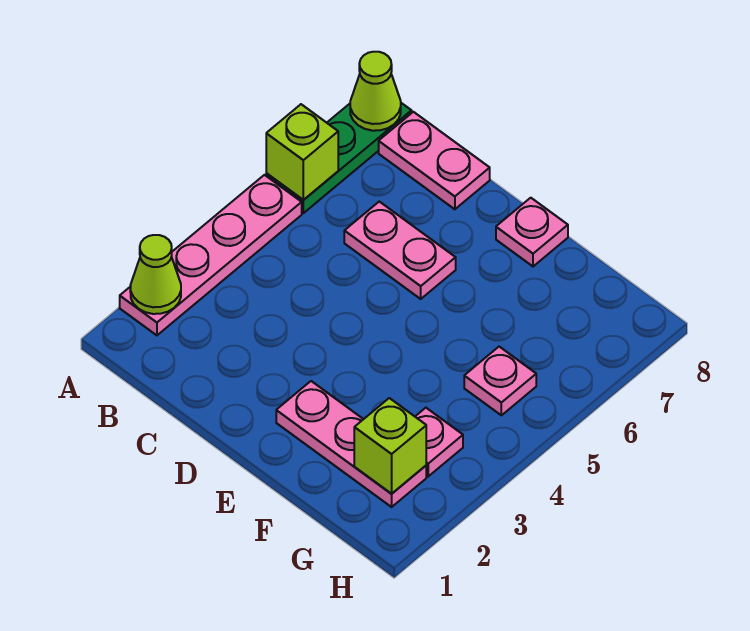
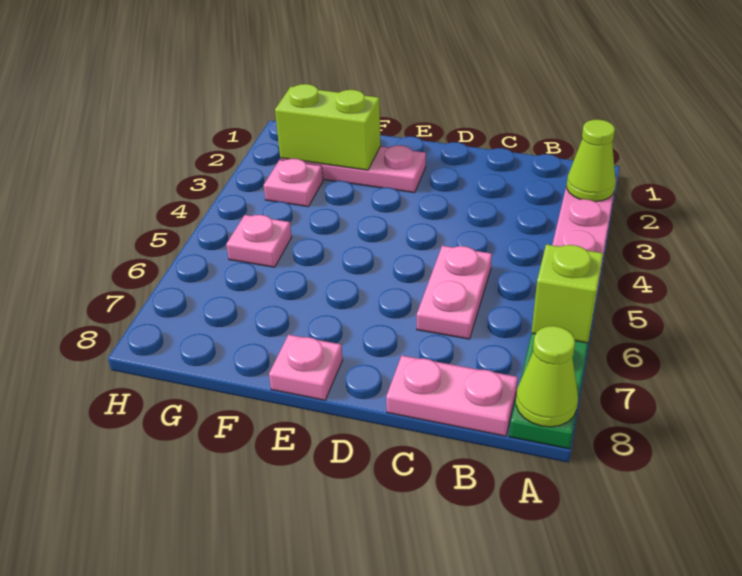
pink 1x2 plate [344,202,456,299] -> pink 1x2 plate turned to [417,246,492,339]
lime 1x1 brick [354,398,426,494] -> lime 1x2 brick [275,84,381,170]

